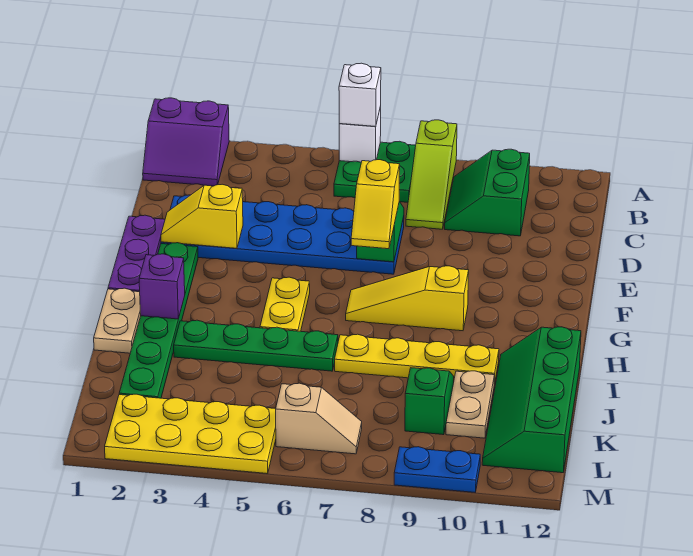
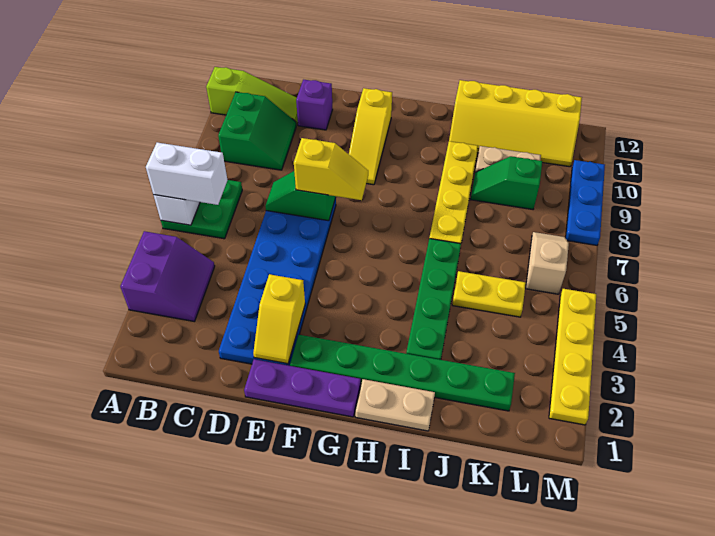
purple 2x2 slope [143,98,229,186] -> purple 2x2 slope moved to [120,231,215,322]
white 1x1 brick [339,63,381,127] -> white 1x2 brick [146,143,227,205]
lime 1x3 slope [406,120,457,229] -> lime 1x3 slope moved to [206,67,298,125]
green 2x2 slope [445,149,530,236] -> green 2x2 slope turned to [218,92,297,170]
yellow 1x2 plate [260,277,310,331] -> yellow 1x2 plate moved to [452,271,526,317]
yellow 1x3 slope [346,266,469,331] -> yellow 1x3 slope moved to [349,88,392,185]
purple 1x1 brick [139,254,185,319] -> purple 1x1 brick moved to [296,80,333,130]
green 2x4 slope [482,327,581,473] -> yellow 2x4 slope [449,80,582,167]
yellow 2x4 plate [105,394,276,474] -> yellow 1x4 plate [549,289,596,425]
blue 1x2 plate [394,447,480,492] -> blue 1x3 plate [566,160,605,245]

